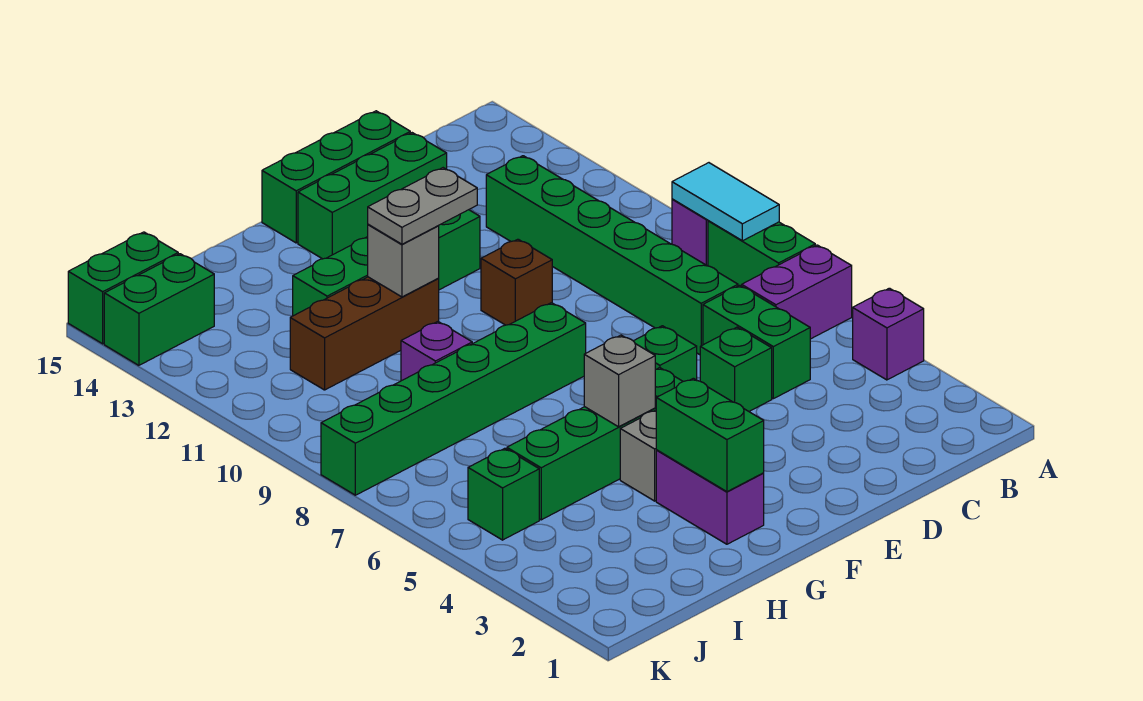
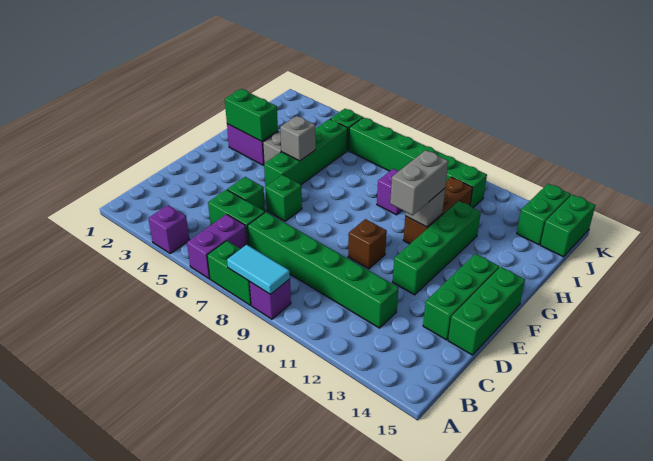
green 1x6 brick [321,303,586,495] -> green 1x6 brick turned to [349,117,487,208]
grey 1x2 plate [368,168,477,244] -> grey 1x2 brick [390,150,448,215]

